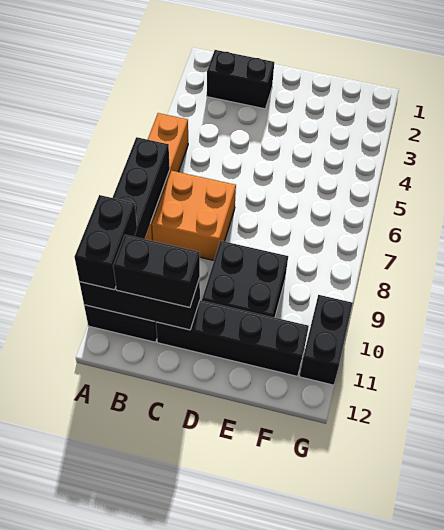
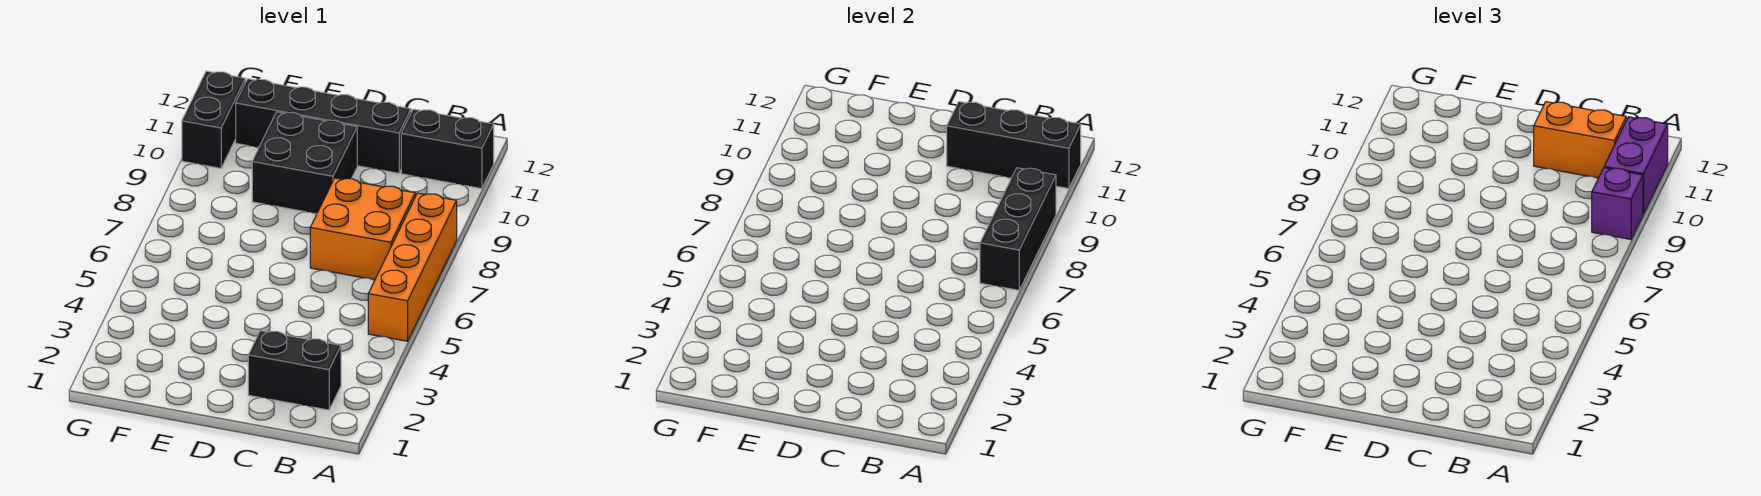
none -> purple 1x1 brick [1592,168,1643,239]
black 1x2 brick [75,195,137,290] -> purple 1x2 brick [1604,117,1668,214]
black 1x2 brick [113,235,200,308] -> orange 1x2 brick [1534,102,1626,178]

